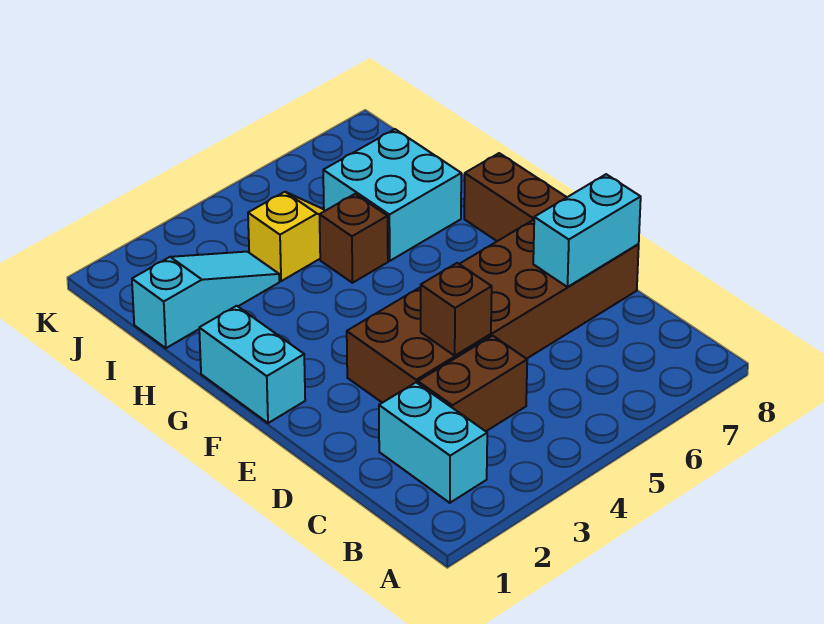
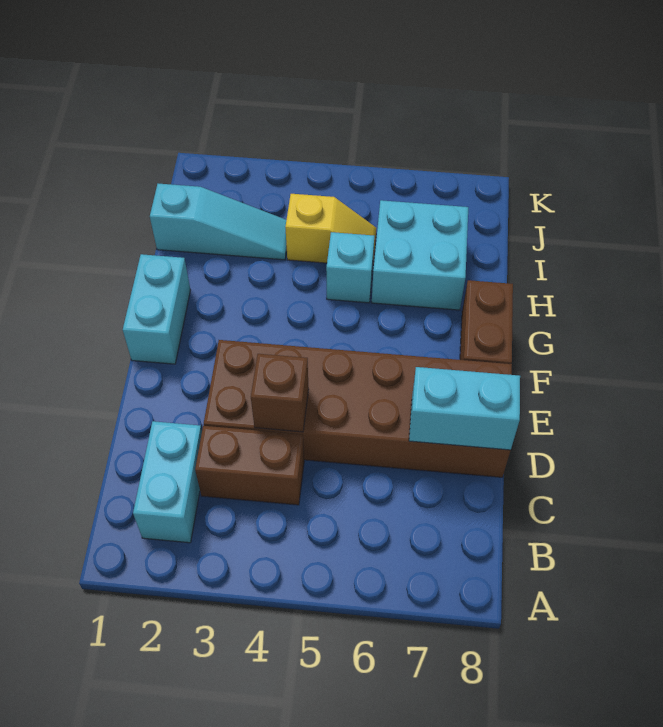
brown 1x1 brick [320,194,388,283] -> cyan 1x1 brick [326,232,375,303]

